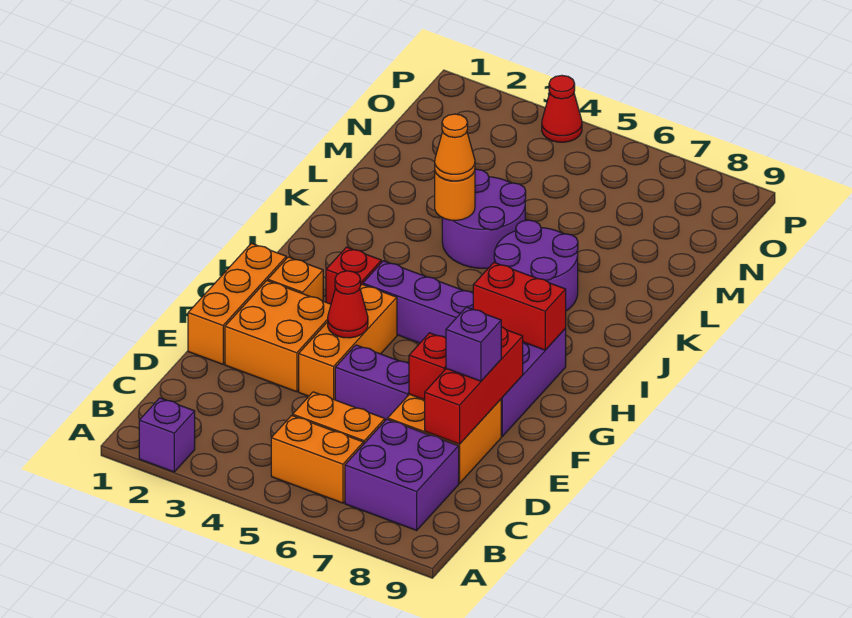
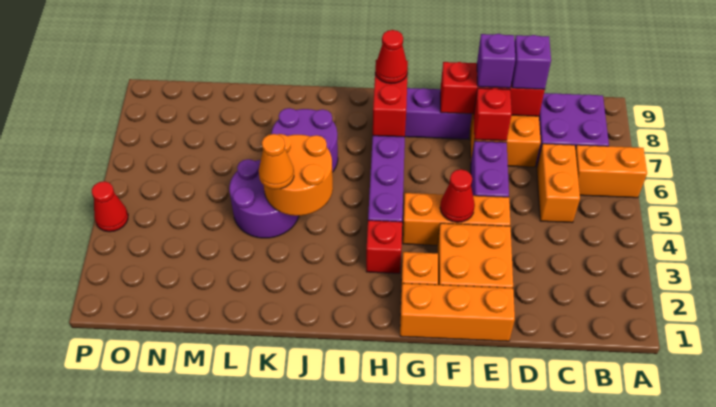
purple 1x1 brick [139,398,195,472] -> purple 1x1 brick moved to [512,35,551,89]
orange 1x2 brick [271,415,363,503] -> orange 1x2 brick turned to [575,145,647,198]
none -> red 1x1 cone [375,30,408,83]
orange 1x1 round brick [435,171,475,220] -> orange 2x2 round brick [264,134,333,216]

